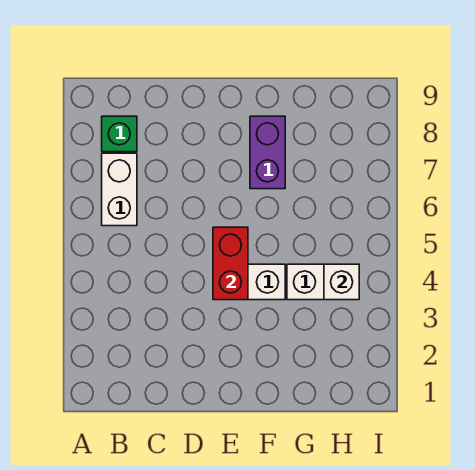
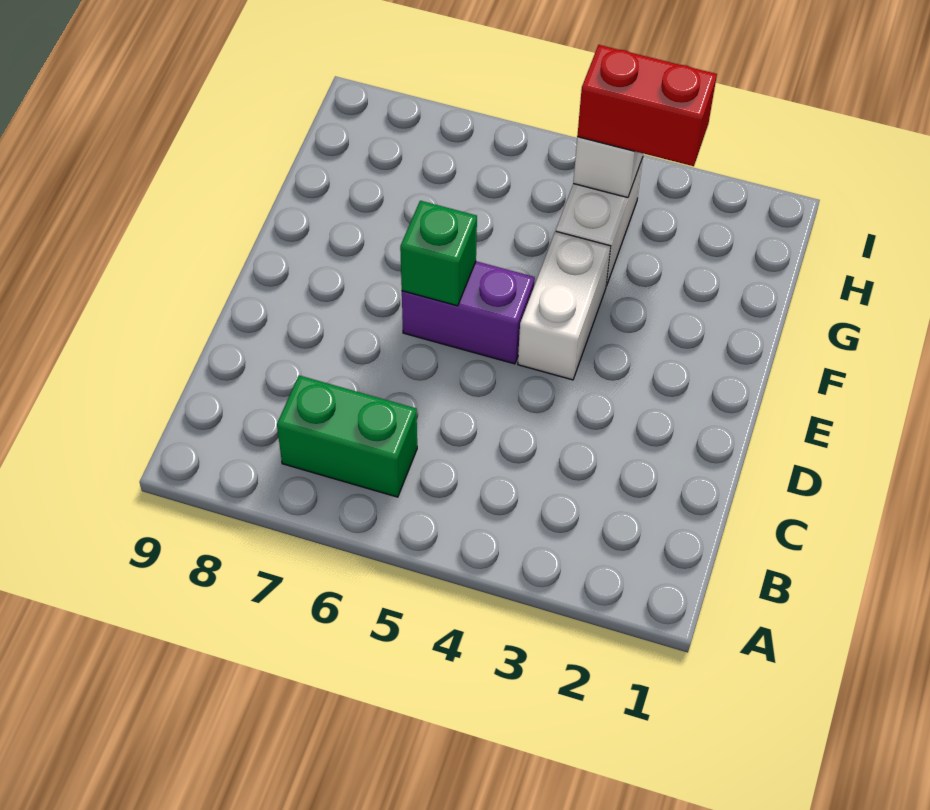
white 1x2 brick [102,153,137,226] -> green 1x2 brick [277,376,417,497]
green 1x1 brick [102,116,137,152] -> green 1x1 brick moved to [400,201,477,306]
red 1x2 brick [213,227,248,300] -> red 1x2 brick moved to [577,45,717,166]
purple 1x2 brick [250,116,285,189] -> purple 1x2 brick moved to [402,261,535,364]

